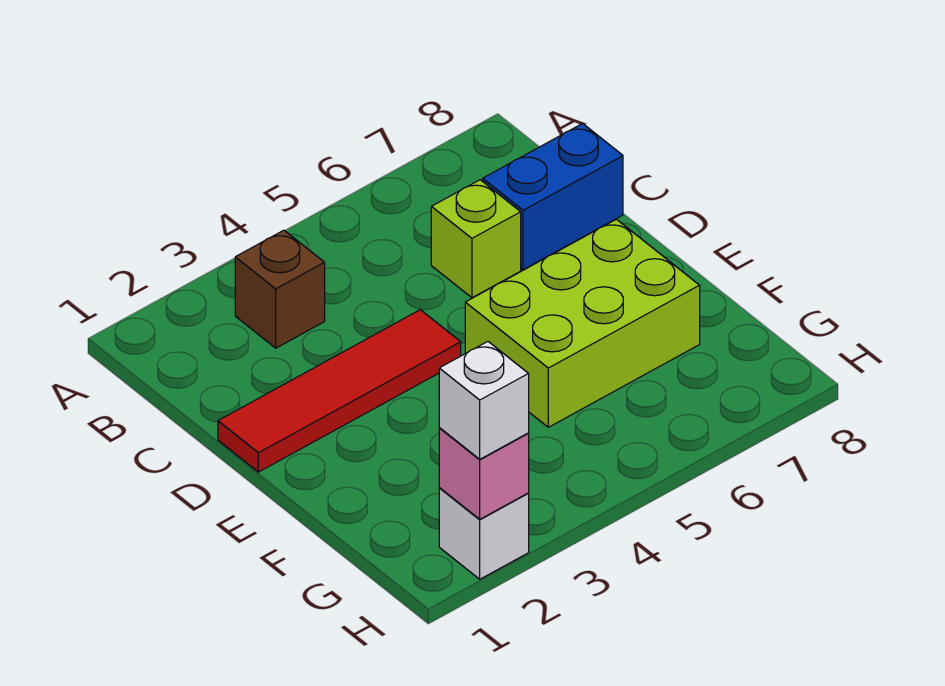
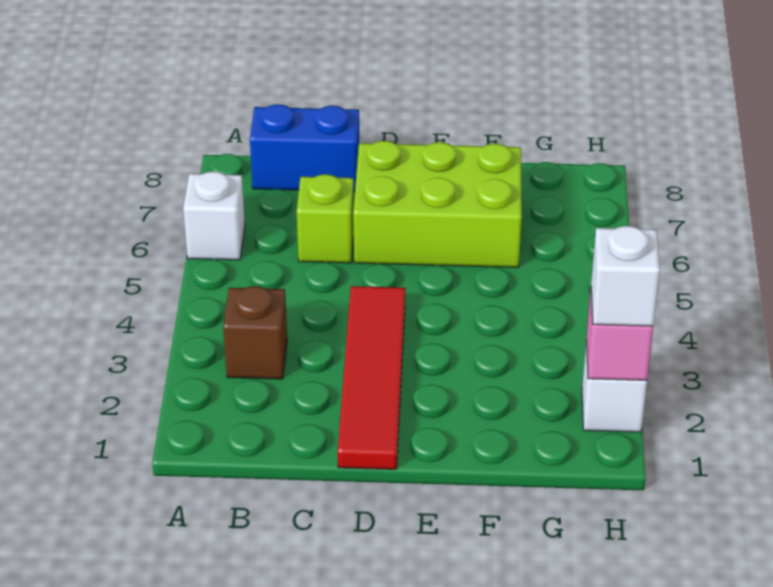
none -> white 1x1 brick [183,172,245,260]
blue 1x2 brick [483,124,623,270] -> blue 1x2 brick turned to [250,104,359,192]
lime 2x3 brick [465,219,700,427] -> lime 2x3 brick turned to [353,141,522,267]

